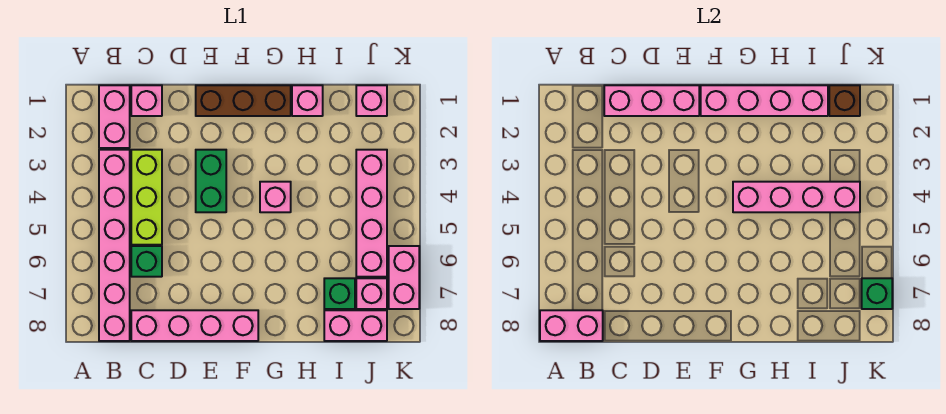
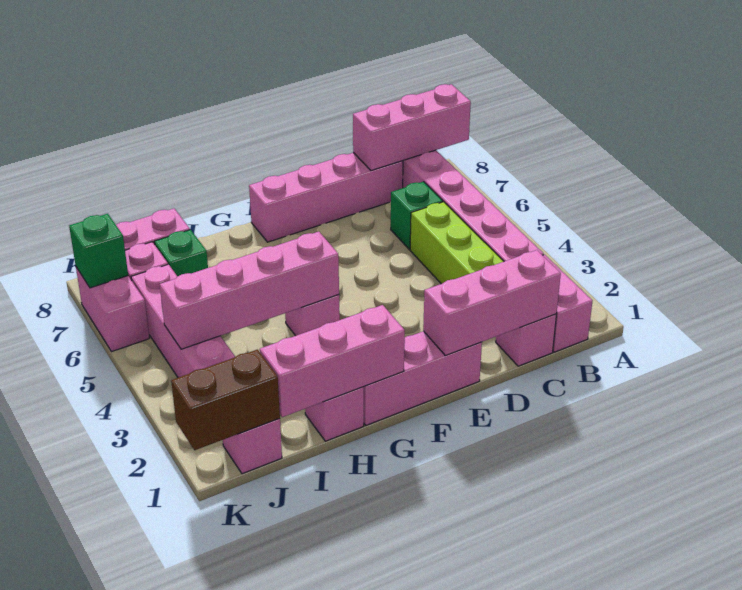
pink 1x2 brick [540,310,603,341] -> pink 1x3 brick [353,84,471,171]
brown 1x3 brick [196,85,291,116] -> pink 1x3 brick [364,331,482,425]
green 1x2 brick [196,150,226,212] -> none
pink 1x4 brick [701,85,828,116] -> pink 1x3 brick [260,305,405,417]
brown 1x1 brick [829,85,860,116] -> brown 1x2 brick [171,350,280,450]

